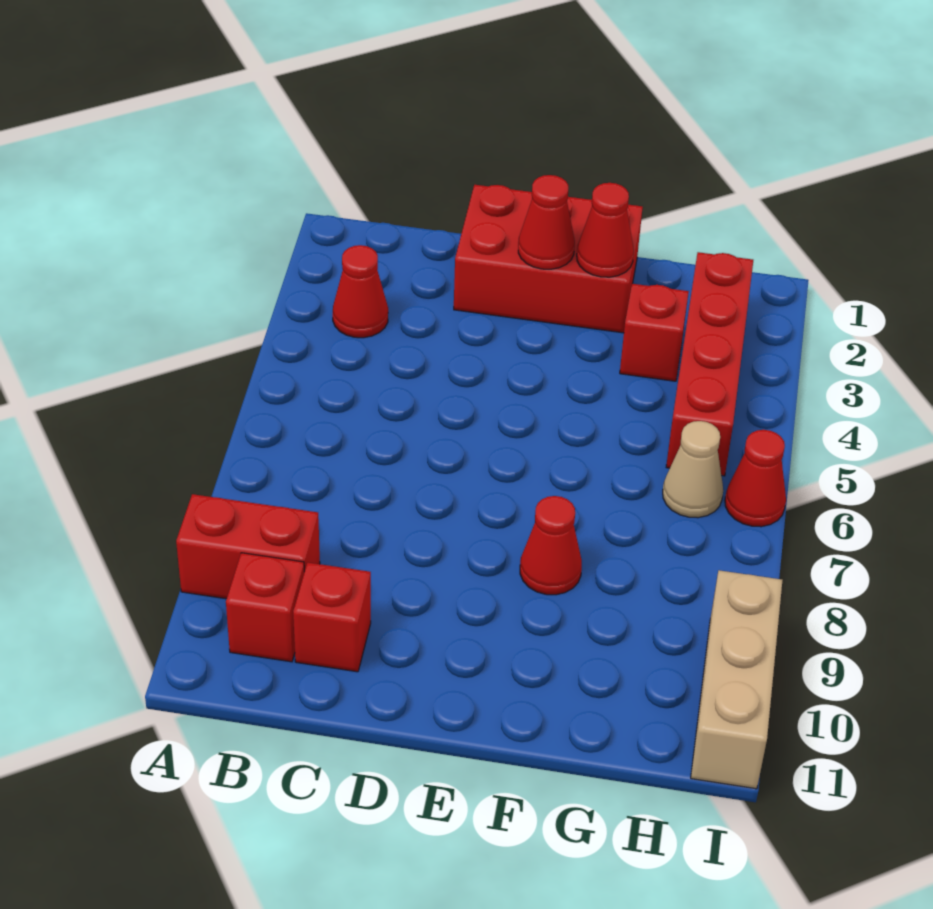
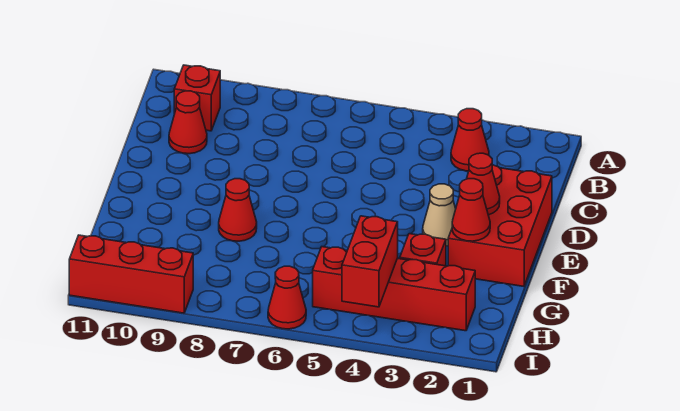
red 1x2 brick [176,494,320,599] -> red 1x2 brick moved to [342,216,398,307]
red 1x1 brick [293,563,371,672] -> red 1x1 cone [169,91,207,154]
tan 1x1 cone [663,421,723,518] -> tan 1x1 cone moved to [423,184,456,246]
tan 1x3 brick [691,570,782,789] -> red 1x3 brick [69,235,193,313]

